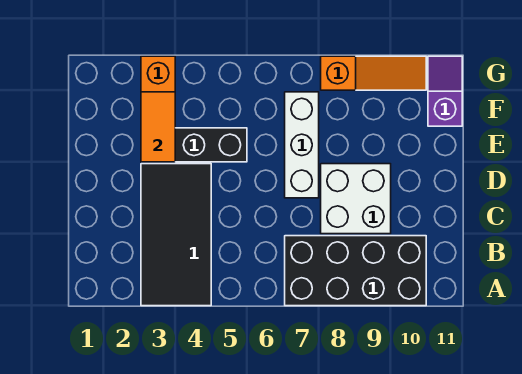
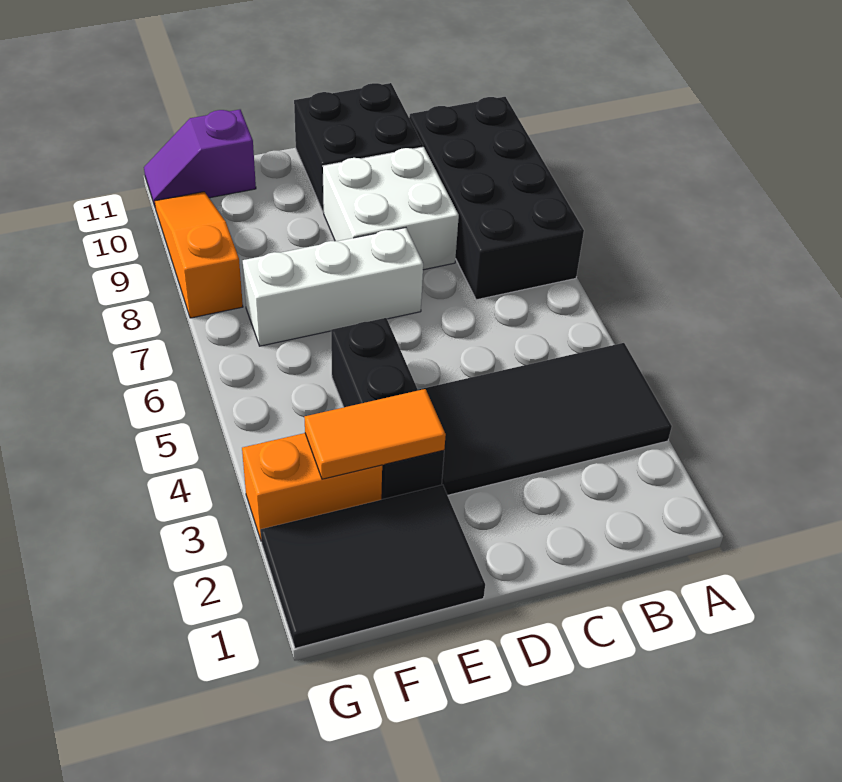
none -> black 2x2 brick [294,83,423,212]
none -> black 2x3 tile [261,485,485,648]

